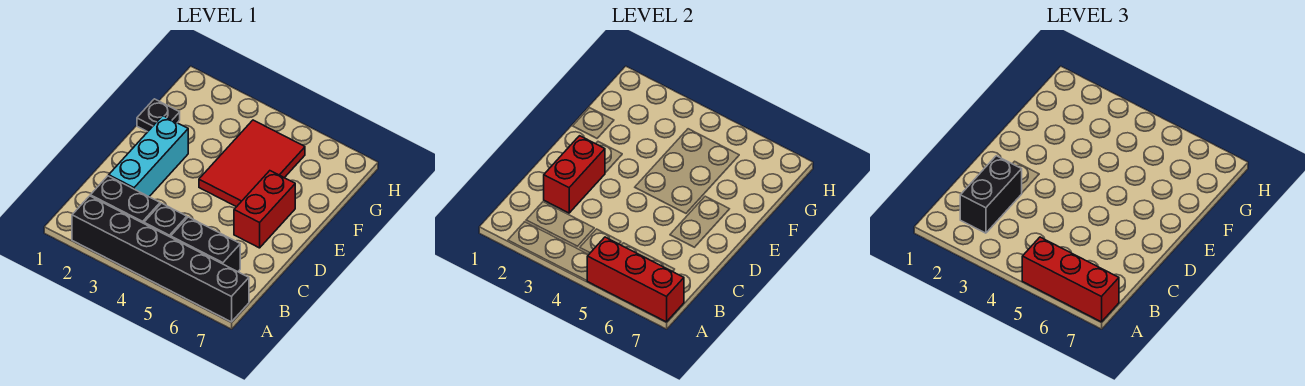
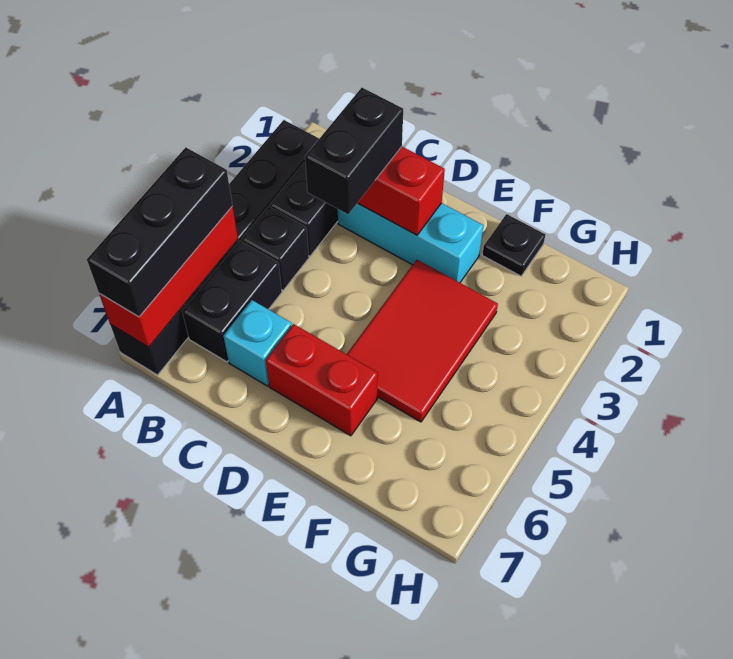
red 1x3 brick [1022,237,1119,322] -> black 1x3 brick [87,147,232,317]
black 1x2 brick [960,156,1022,233] -> black 1x2 brick turned to [305,88,403,214]
none -> cyan 1x1 brick [223,300,292,386]
red 2x3 tile [199,120,305,207] -> red 2x3 tile turned to [347,260,498,422]

